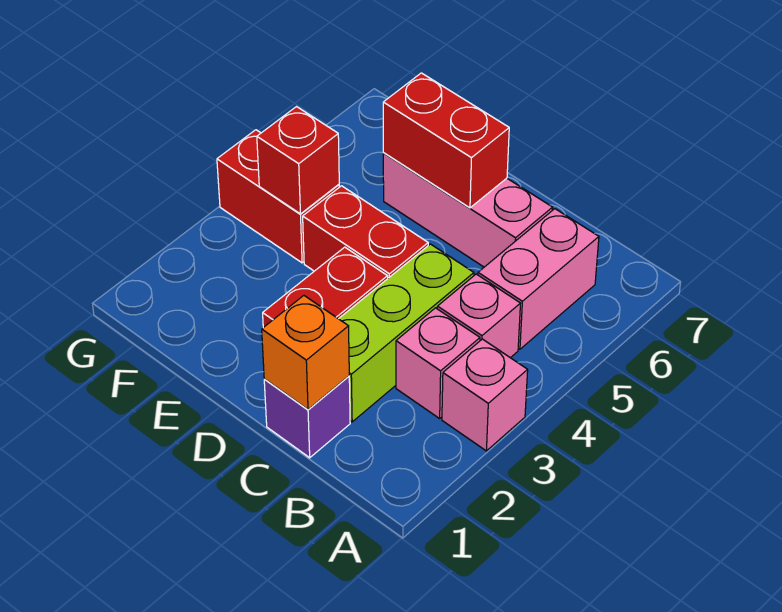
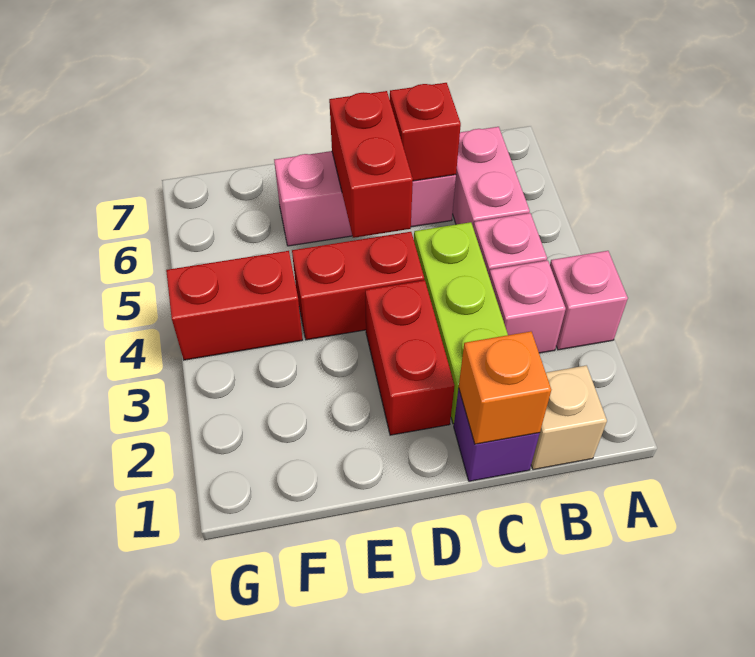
none -> tan 1x1 brick [531,365,607,470]
red 1x2 brick [383,73,509,208] -> red 1x2 brick turned to [329,91,413,238]
red 1x1 brick [257,107,339,214] -> red 1x1 brick moved to [390,83,461,181]

